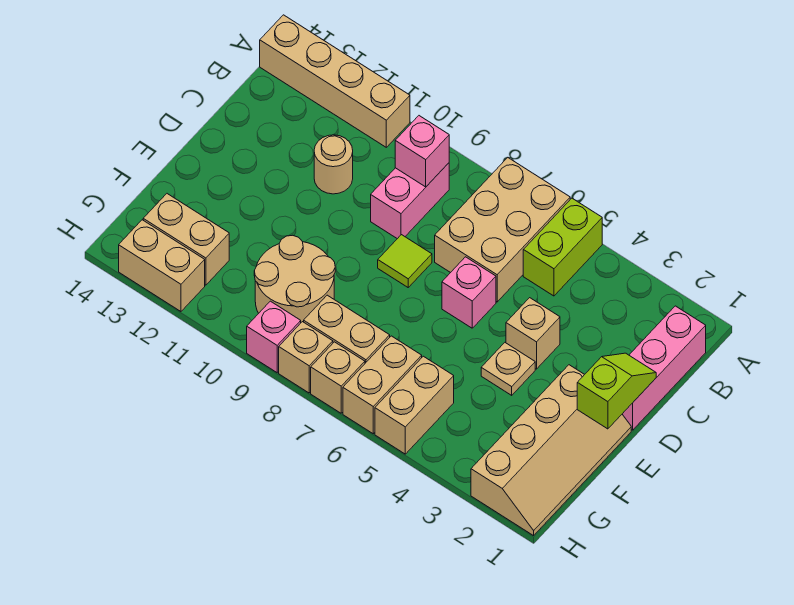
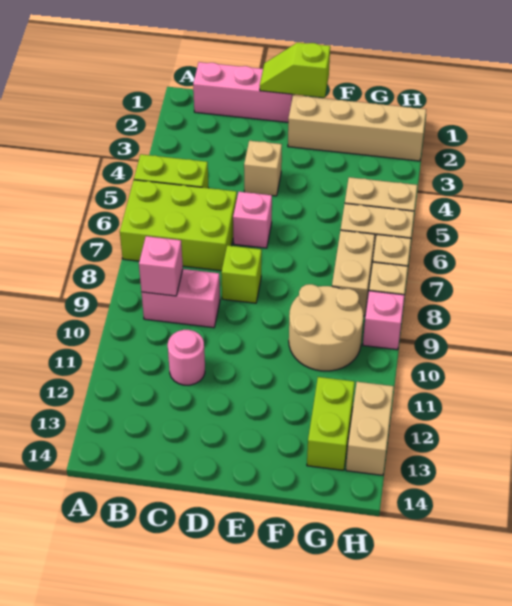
tan 2x3 brick [435,158,570,302] -> lime 2x3 brick [120,180,237,271]
tan 1x4 brick [260,15,410,147] -> none
tan 1x1 round brick [314,135,353,194] -> pink 1x1 round brick [168,330,205,385]
lime 1x1 tile [378,235,432,287] -> lime 1x1 brick [221,245,262,303]
tan 1x1 plate [481,343,535,395] -> none
tan 1x2 brick [143,194,229,285] -> lime 1x2 brick [307,377,355,470]

